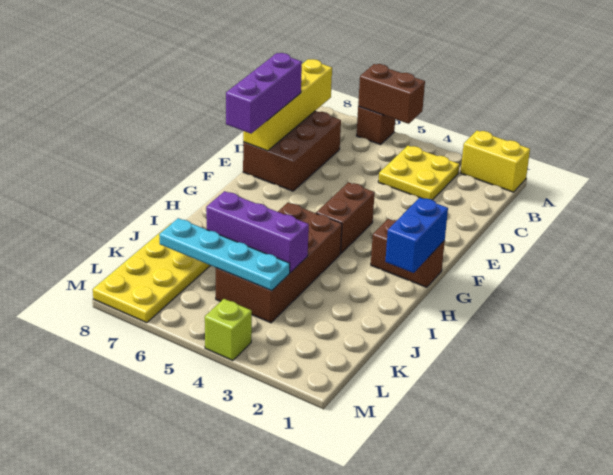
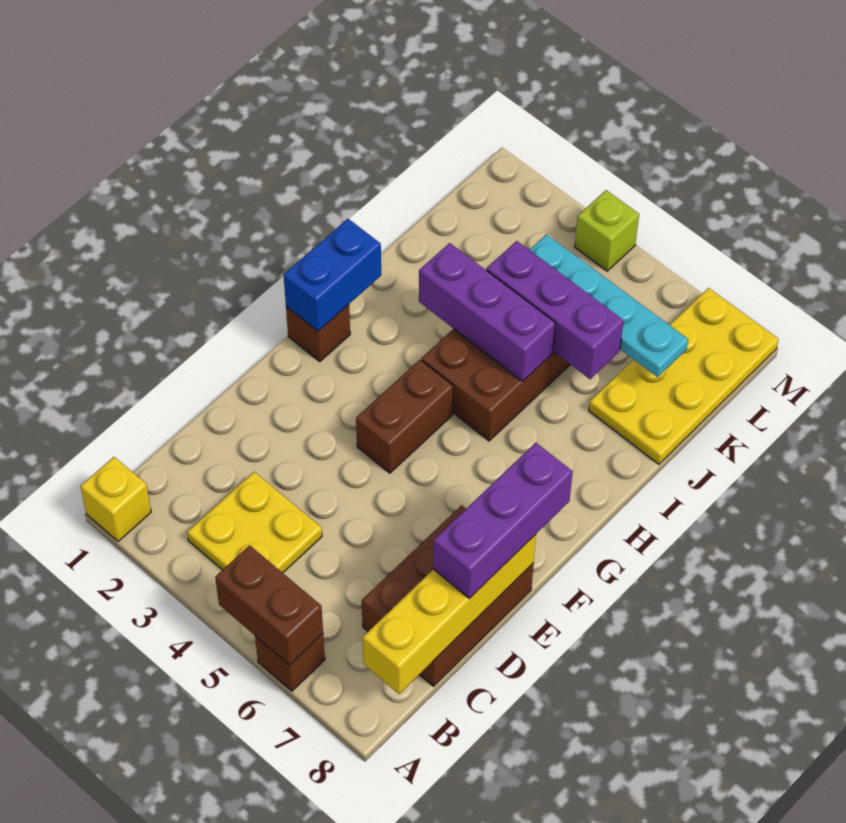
yellow 1x2 brick [461,131,530,192] -> yellow 1x1 brick [80,457,151,542]
brown 1x2 brick [371,219,445,287] -> brown 1x1 brick [286,305,350,362]
none -> purple 1x3 brick [419,243,555,381]

